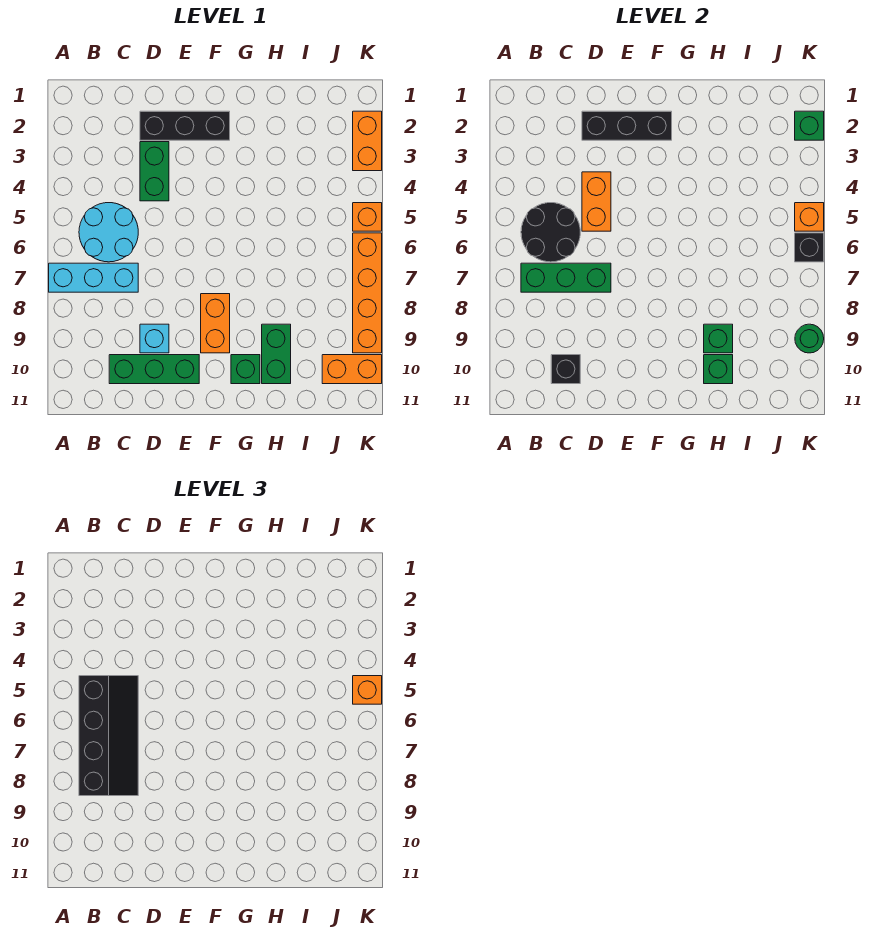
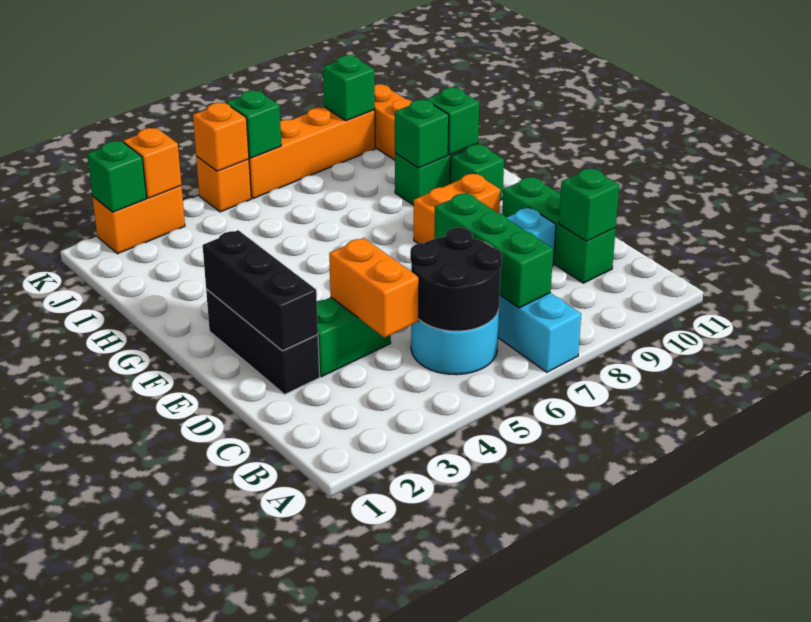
black 2x4 slope [79,676,138,796] -> none
black 1x1 brick [551,355,580,384] -> green 1x1 brick [559,168,619,241]
orange 1x2 brick [582,172,611,231] -> orange 1x2 brick turned to [329,238,419,338]
orange 1x1 brick [353,676,382,704] -> orange 1x1 brick moved to [123,128,181,198]
black 1x1 brick [795,233,824,262] -> green 1x1 brick [226,90,281,158]
green 1x1 round brick [795,324,824,353] -> green 1x1 brick [323,55,375,121]

